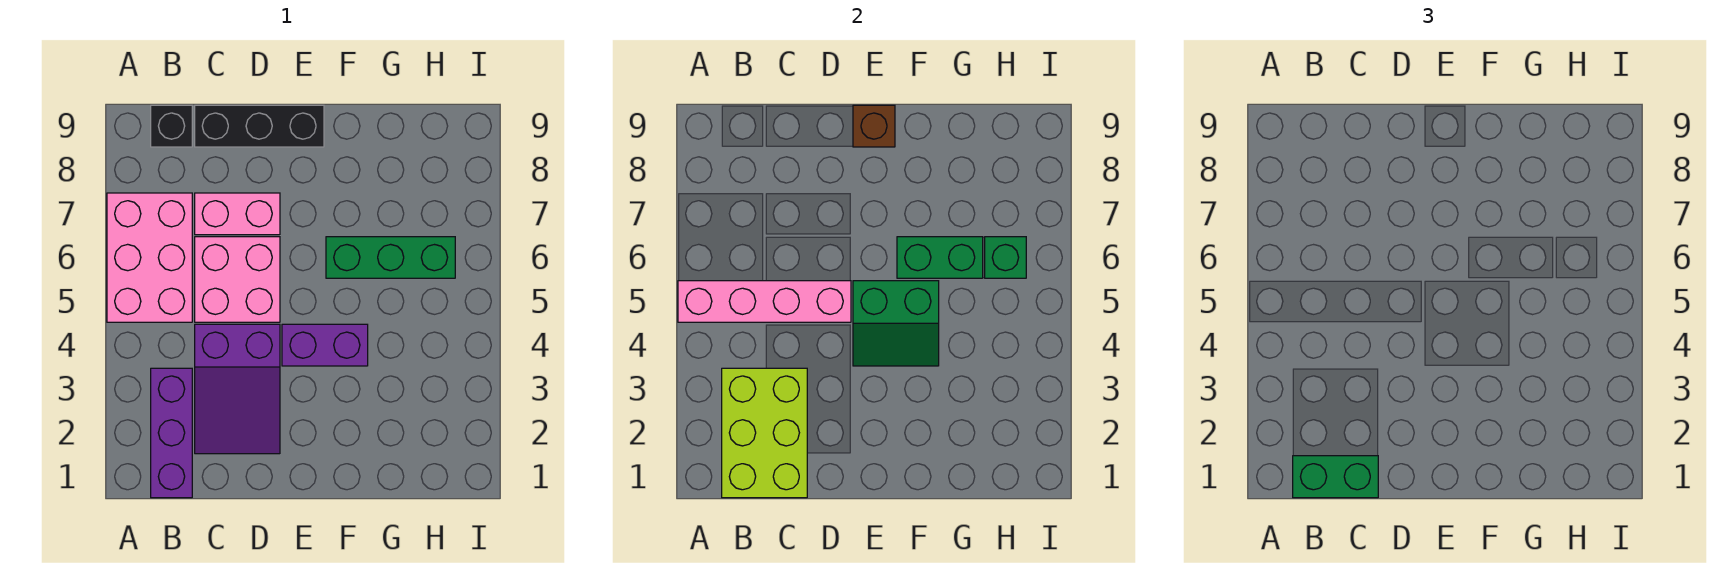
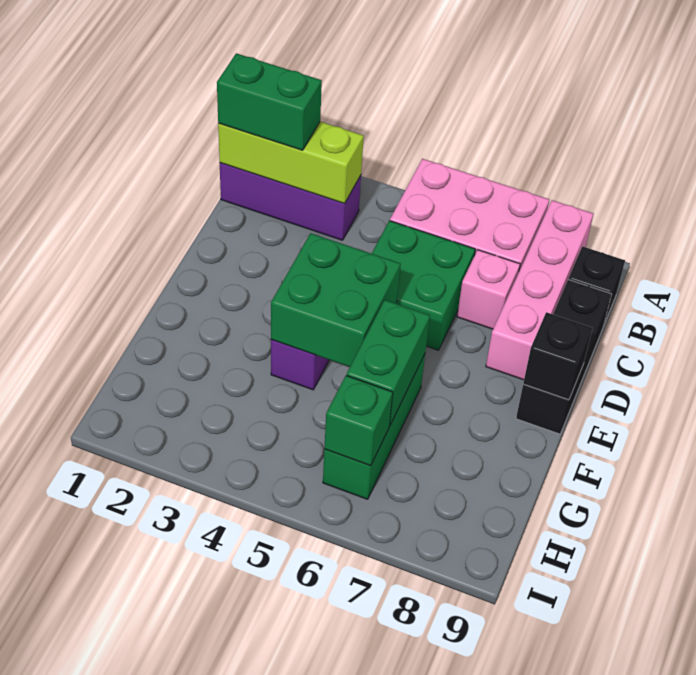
pink 1x4 brick [678,281,851,322] -> pink 1x4 brick moved to [486,200,593,380]
lime 2x3 brick [722,368,807,498] -> lime 1x3 brick [218,122,364,203]
green 1x2 brick [1293,456,1378,498] -> green 1x2 brick turned to [217,53,322,150]
purple 2x3 slope [195,324,280,454] -> none
pink 2x2 brick [195,237,280,322] -> green 2x2 brick [372,221,475,350]
pink 1x2 brick [195,193,280,235] -> pink 1x1 brick [457,250,520,329]
green 2x2 slope [853,281,939,366] -> green 2x2 brick [271,233,401,367]
brown 1x1 brick [853,105,895,147] -> black 1x1 brick [523,312,592,400]

